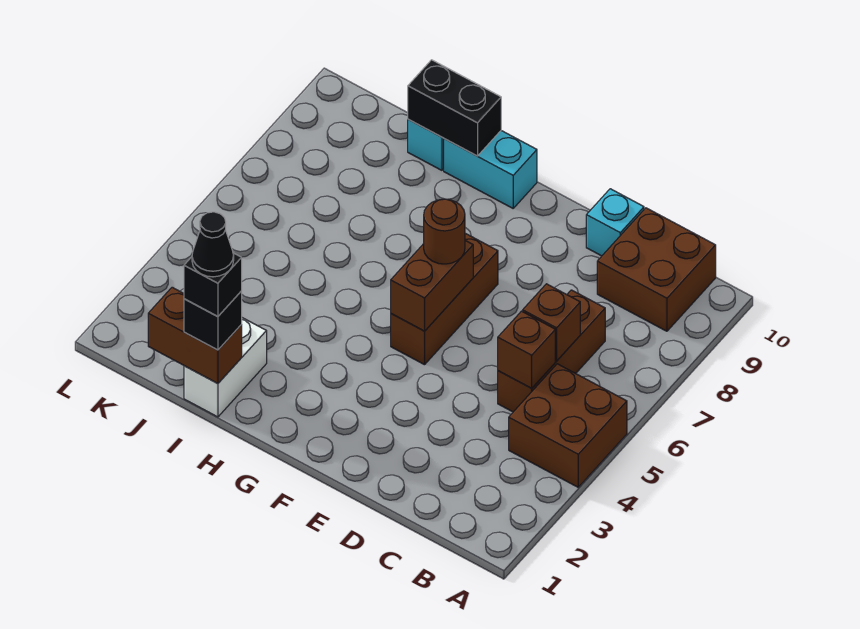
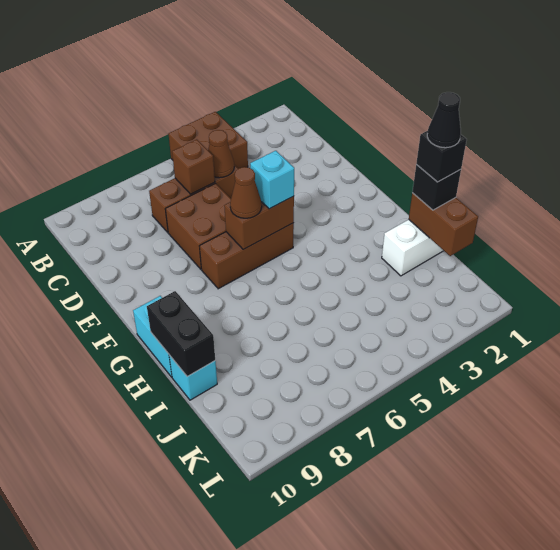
brown 2x2 brick [597,208,716,331] -> brown 2x2 brick moved to [165,183,231,269]
brown 1x1 brick [498,311,555,388] -> brown 1x1 cone [208,130,234,178]
cyan 1x1 brick [586,189,644,256] -> cyan 1x1 brick moved to [250,151,294,209]
brown 1x1 round brick [424,199,465,264] -> brown 1x1 cone [230,167,262,218]

